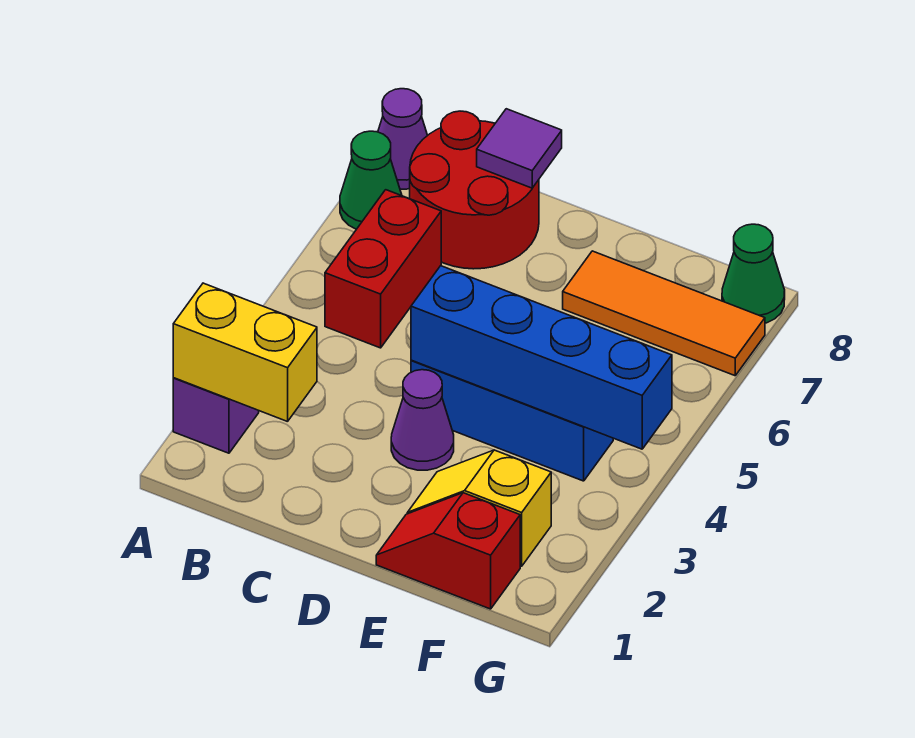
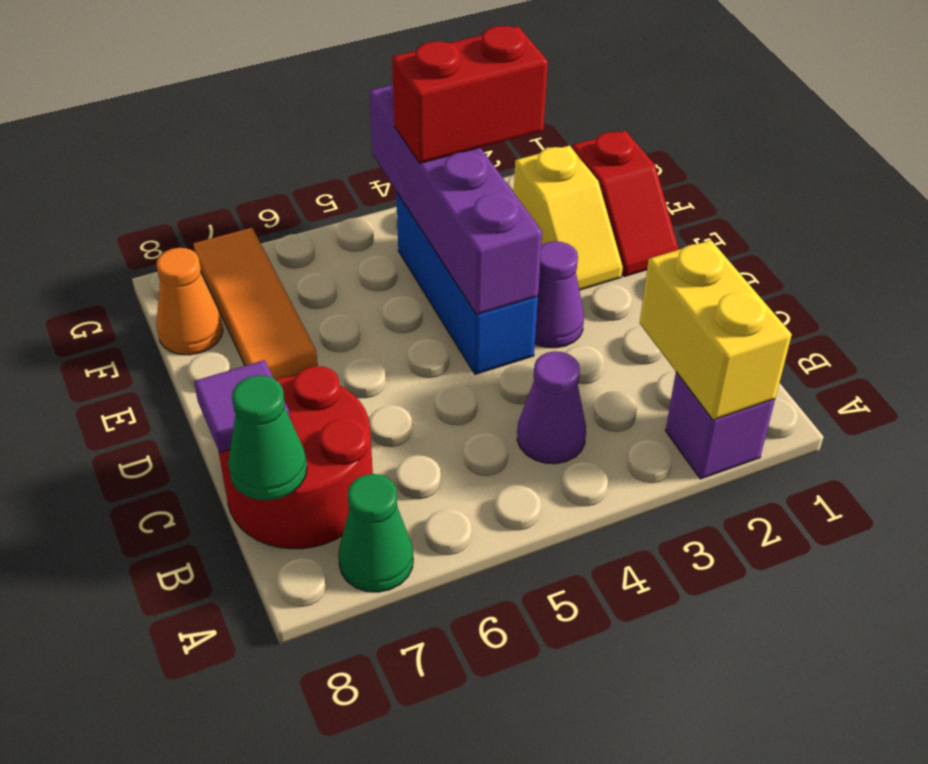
purple 1x1 cone [378,89,428,189] -> purple 1x1 cone moved to [517,351,586,464]
red 1x2 brick [325,190,441,348] -> red 1x2 brick moved to [392,26,548,163]
blue 1x4 brick [411,266,672,449] -> purple 1x4 brick [369,83,542,315]
none -> orange 1x1 cone [156,248,223,355]
green 1x1 cone [722,224,785,323] -> green 1x1 cone moved to [228,375,307,500]

